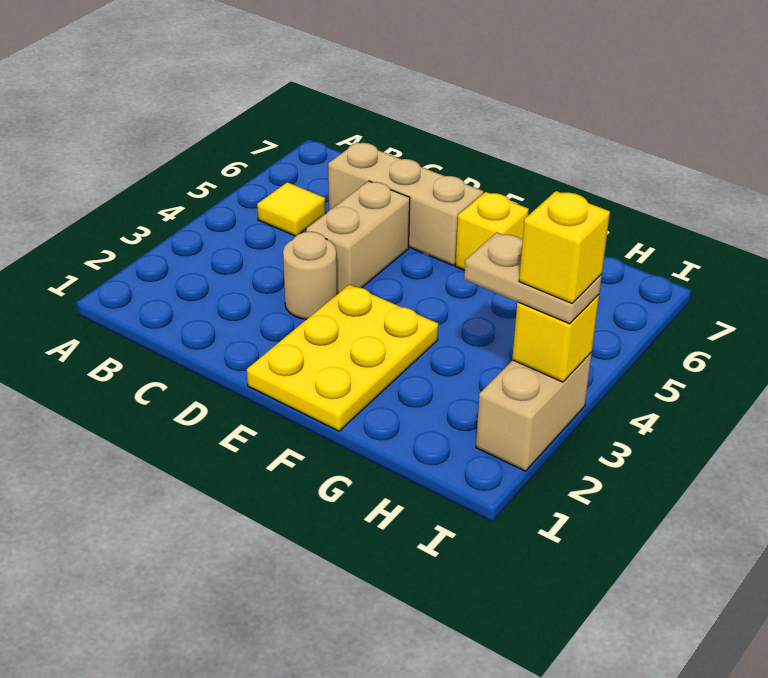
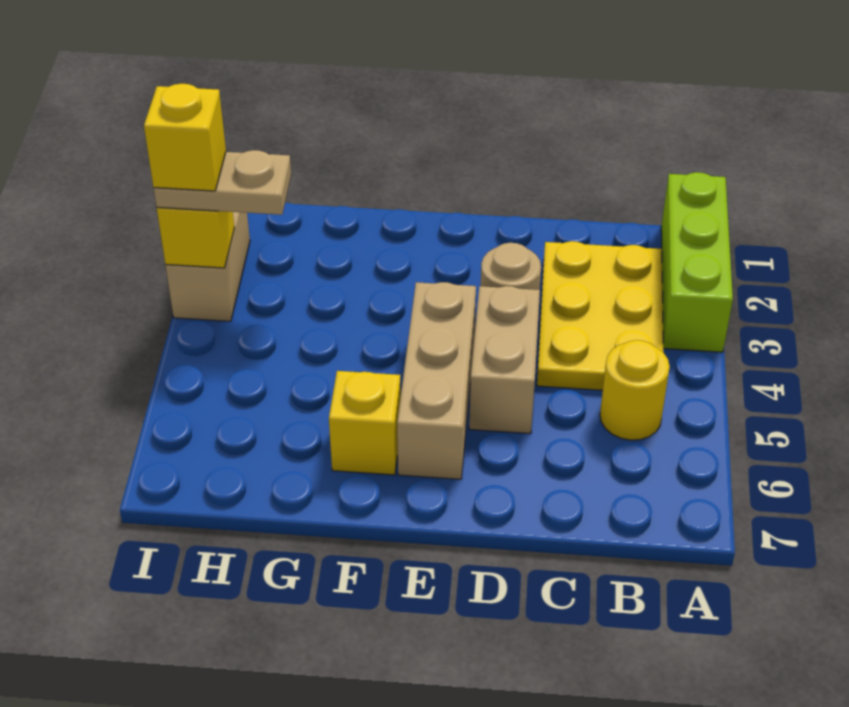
none -> lime 1x3 brick [661,172,733,352]
yellow 1x1 tile [257,182,326,236] -> yellow 1x1 round brick [600,340,670,440]
tan 1x3 brick [328,142,483,265] -> tan 1x3 brick turned to [397,282,476,479]
yellow 2x3 plate [247,284,438,431] -> yellow 2x3 plate moved to [537,241,663,390]

